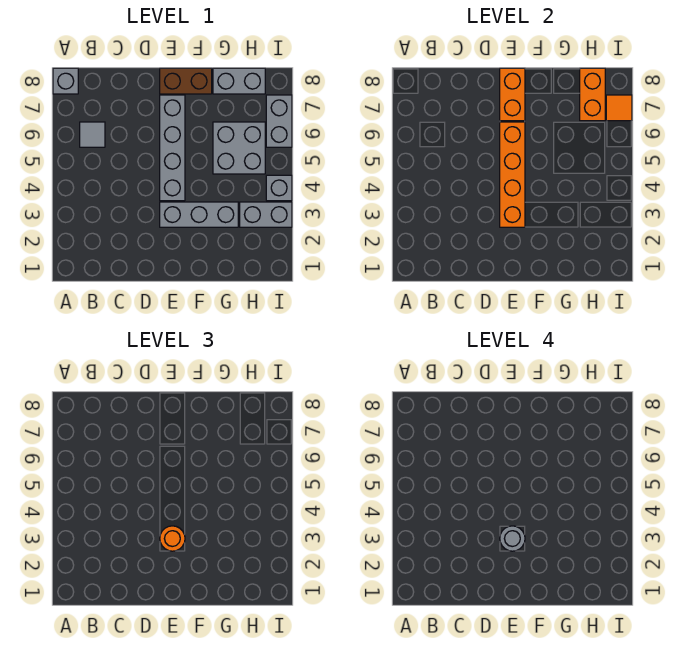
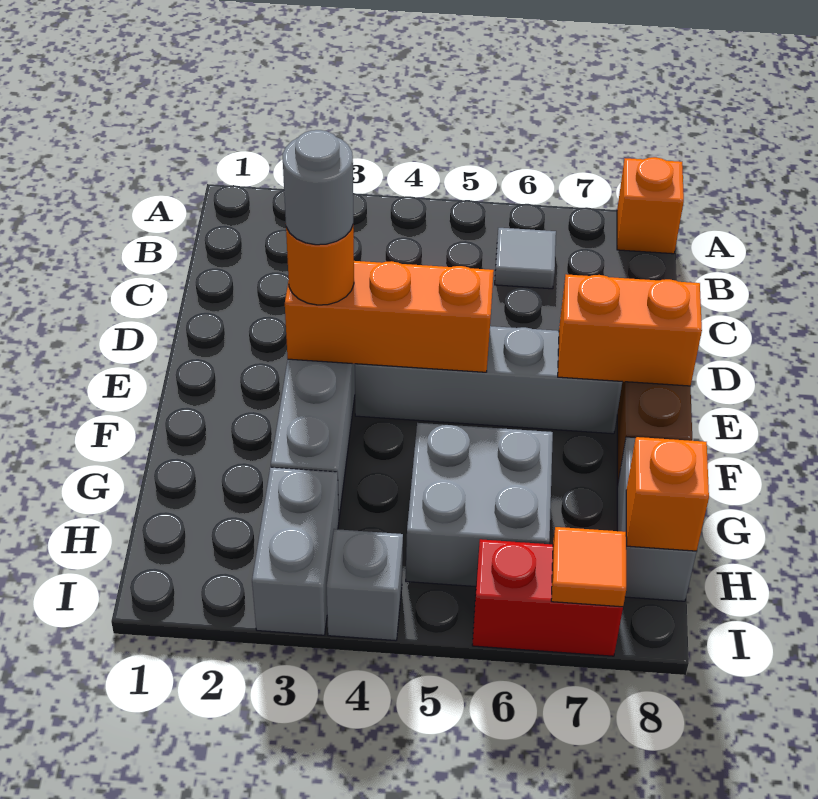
grey 1x1 brick [53,68,78,94] -> orange 1x1 brick [617,157,684,254]
orange 1x4 brick [500,122,525,227] -> orange 1x3 brick [285,261,494,372]
orange 1x2 brick [580,68,605,121] -> orange 1x1 brick [626,437,709,551]
grey 1x2 brick [266,95,292,147] -> red 1x2 brick [472,539,623,656]

